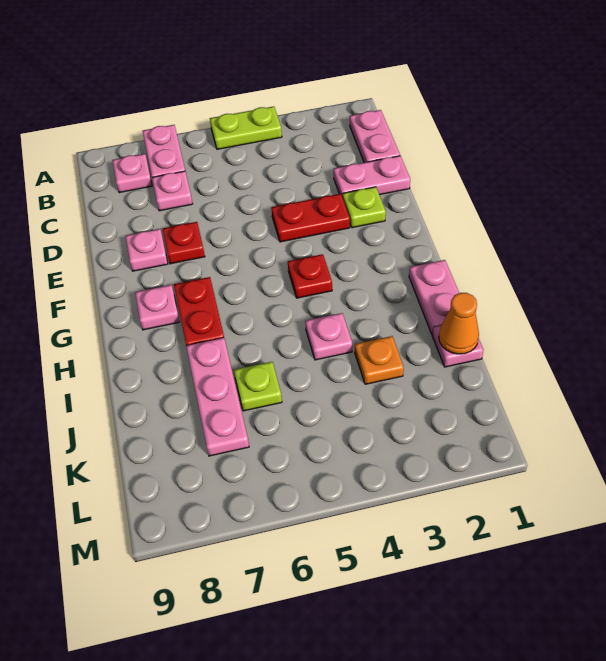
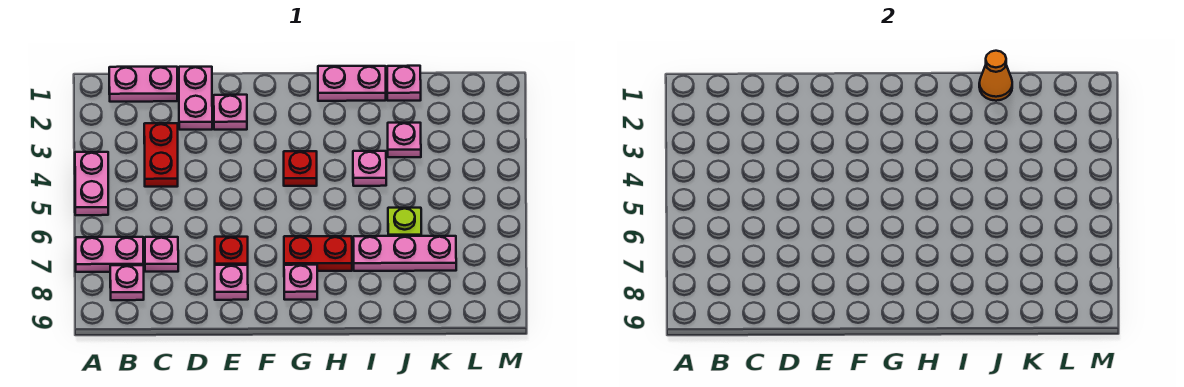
lime 1x2 plate [210,106,282,149] -> pink 1x2 plate [75,152,108,215]
lime 1x1 plate [343,187,386,228] -> pink 1x1 plate [214,95,247,130]
red 1x2 plate [271,194,350,242] -> red 1x2 plate moved to [144,123,178,187]
orange 1x1 plate [355,336,404,384] -> pink 1x1 plate [388,123,421,157]

